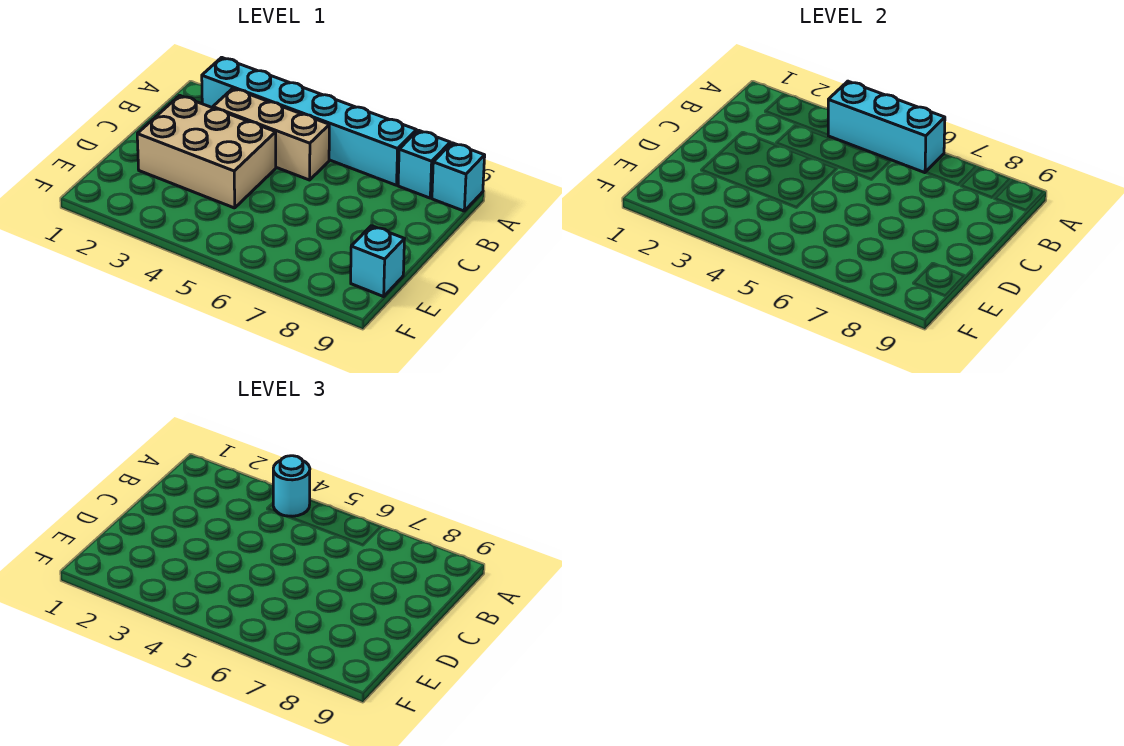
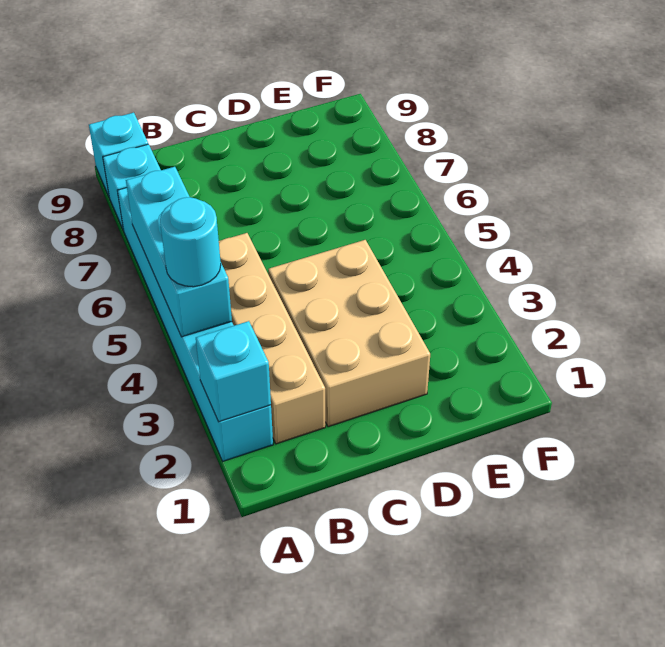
tan 1x3 brick [213,88,329,180] -> tan 1x4 brick [219,233,325,444]
cyan 1x1 brick [351,226,404,297] -> cyan 1x1 brick moved to [196,321,271,422]

